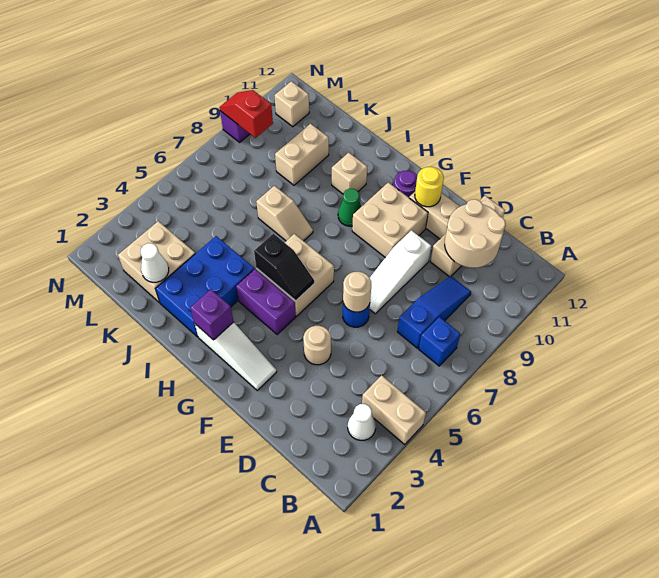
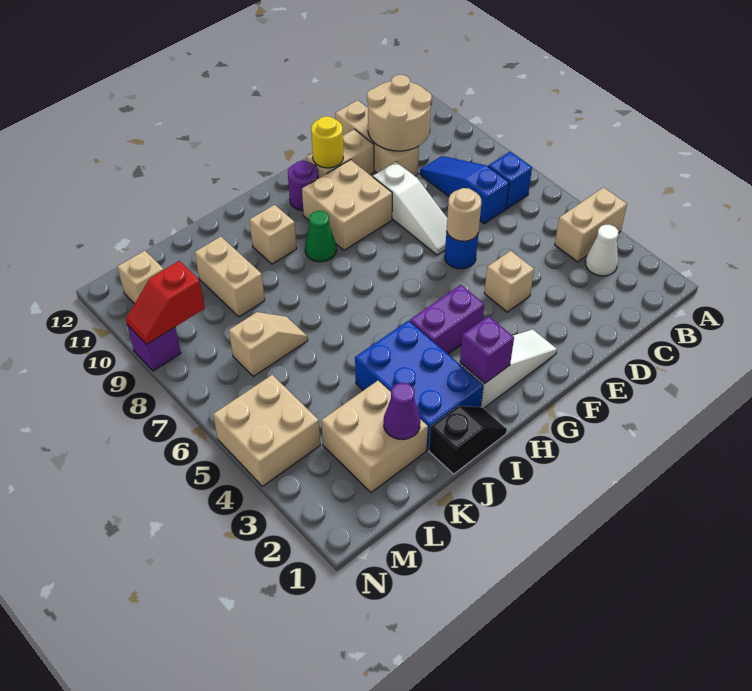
tan 1x1 round brick [303,326,331,365] -> tan 1x1 brick [484,251,534,312]
tan 2x2 brick [256,234,334,316] -> tan 2x2 brick moved to [213,375,320,486]
black 1x2 slope [254,234,315,301] -> black 1x2 slope moved to [429,406,507,474]
tan 1x2 slope [256,186,313,241] -> tan 1x2 slope moved to [229,312,308,376]
white 1x1 cone [140,243,169,282] -> purple 1x1 cone [384,383,420,440]

